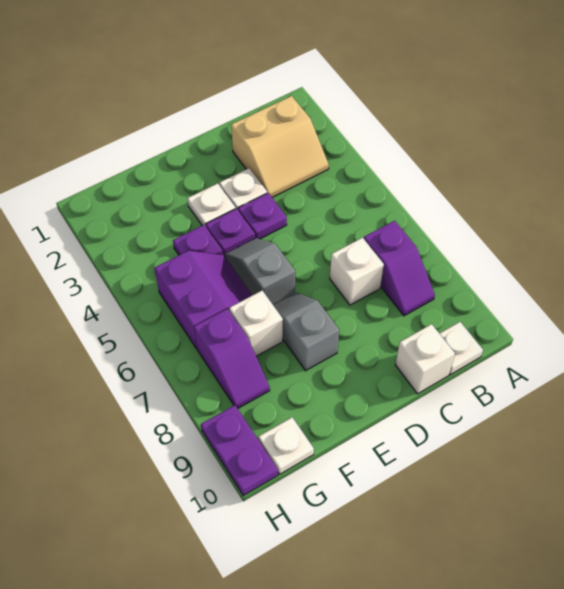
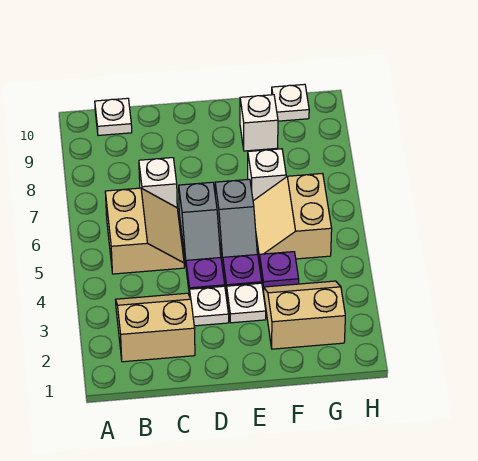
none -> tan 2x2 slope [105,188,184,274]
purple 1x2 slope [364,221,435,316] -> none
white 1x1 brick [395,324,455,394] -> white 1x1 brick moved to [240,95,278,151]
grey 1x2 slope [273,293,339,371] -> grey 1x2 slope moved to [179,182,221,264]
none -> tan 2x2 slope [264,281,345,349]
purple 2x2 slope [155,251,252,348] -> tan 2x2 slope [253,173,332,262]
purple 1x2 slope [194,309,270,408] -> none
purple 1x2 plate [201,405,278,496] -> none

